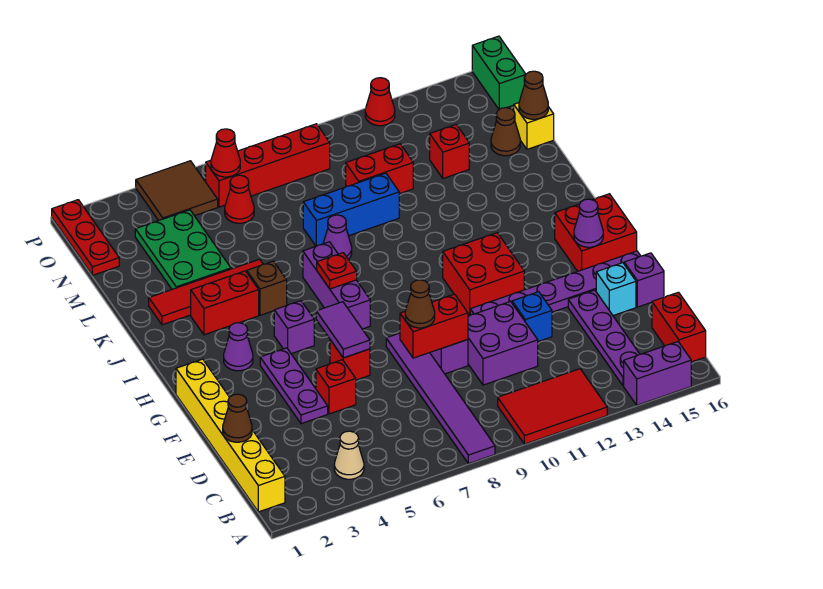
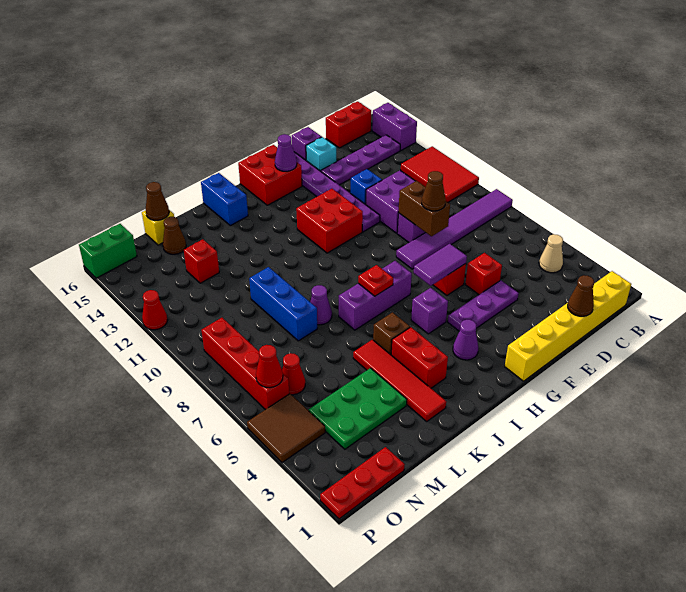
red 1x2 brick [400,294,468,358] -> brown 1x2 brick [398,181,450,236]
none -> blue 1x2 brick [201,173,248,226]
red 1x2 brick [346,144,413,194] -> none

